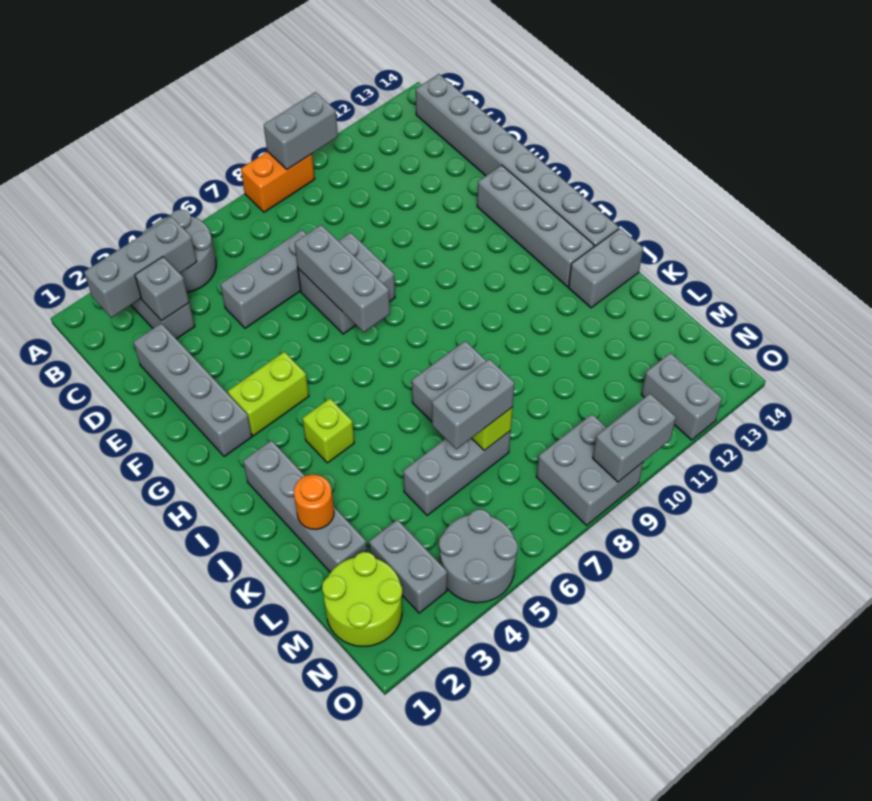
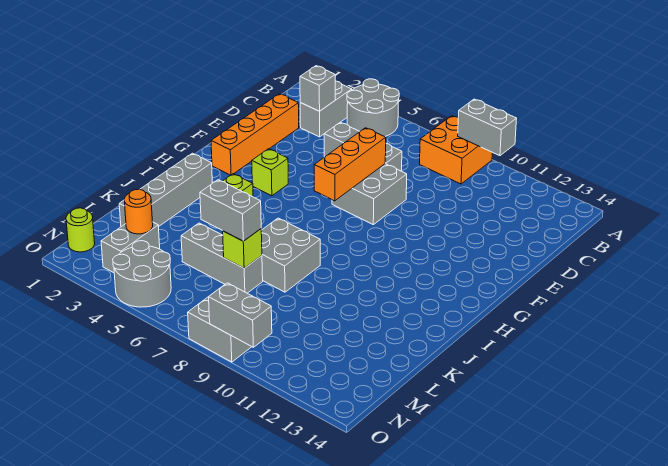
orange 1x2 brick [241,152,315,212] -> orange 2x2 brick [420,116,492,184]
grey 1x3 brick [84,217,197,318] -> none
grey 1x8 brick [416,74,619,247] -> none
grey 1x4 brick [133,323,252,457] -> orange 1x4 brick [211,94,299,175]
grey 1x3 brick [295,225,390,332] -> orange 1x3 brick [314,128,386,201]
grey 1x4 brick [477,165,594,287] -> none
lime 1x2 brick [228,352,309,436] -> lime 1x1 brick [252,149,288,196]
grey 1x2 brick [568,228,643,308] -> none
orange 1x1 round brick [294,475,334,529] -> orange 1x1 round brick moved to [124,189,153,234]
lime 2x2 round brick [322,552,402,646] -> lime 1x1 round brick [66,208,95,252]
grey 1x2 brick [641,353,722,440] -> none

